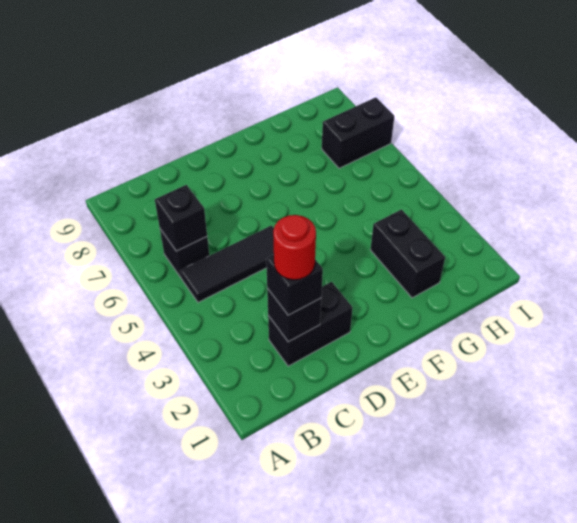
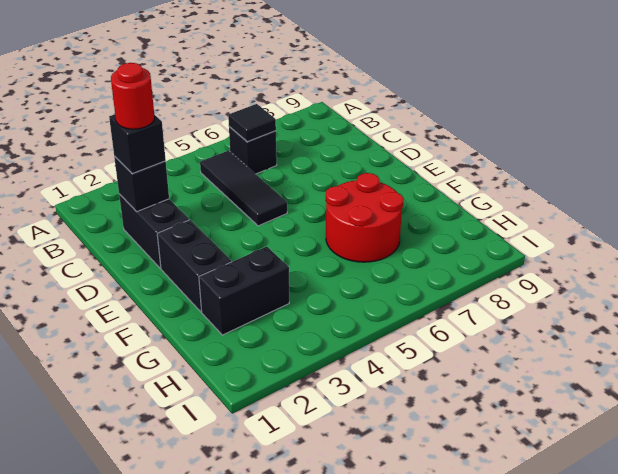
black 1x1 brick [155,185,207,251] -> black 1x1 tile [228,104,276,142]
none -> red 2x2 round brick [325,173,403,262]
black 1x2 brick [322,97,394,168] -> black 1x2 brick moved to [157,220,232,312]

